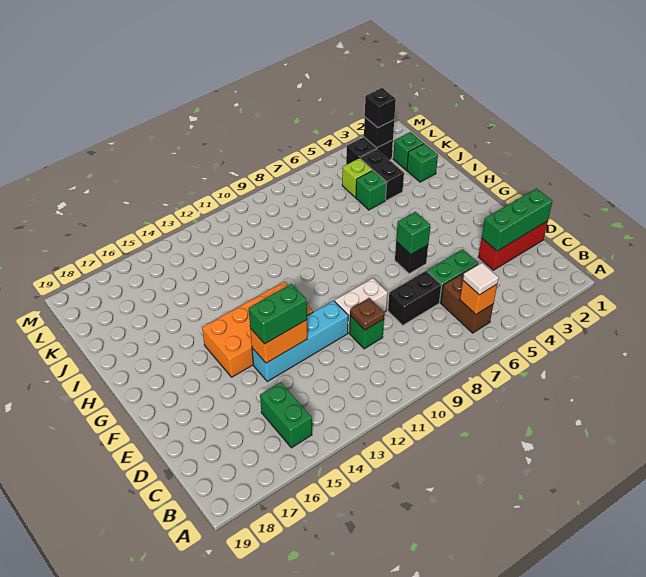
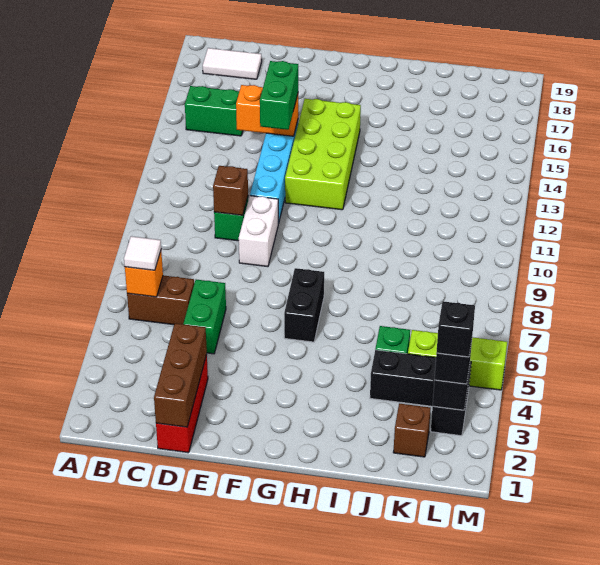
none -> white 1x2 tile [203,48,262,79]
green 1x3 brick [482,188,552,251] -> brown 1x3 brick [154,323,207,427]
black 1x2 brick [388,271,442,325] -> black 1x2 brick moved to [284,268,324,342]
brown 1x1 plate [350,298,384,330] -> brown 1x1 brick [213,166,248,215]
orange 1x2 brick [250,320,307,363] -> orange 1x2 brick turned to [236,85,298,136]
black 1x1 brick [395,242,428,274] -> black 1x1 brick moved to [436,301,475,357]
green 1x1 brick [396,212,430,254] -> none
orange 2x4 brick [202,282,313,377] -> lime 2x4 brick [285,99,361,210]
green 1x1 brick [407,143,438,182] -> none
green 1x1 brick [393,132,424,170] -> brown 1x1 brick [393,403,431,457]
lime 1x1 brick [342,158,372,197] -> lime 1x3 brick [408,330,507,390]

